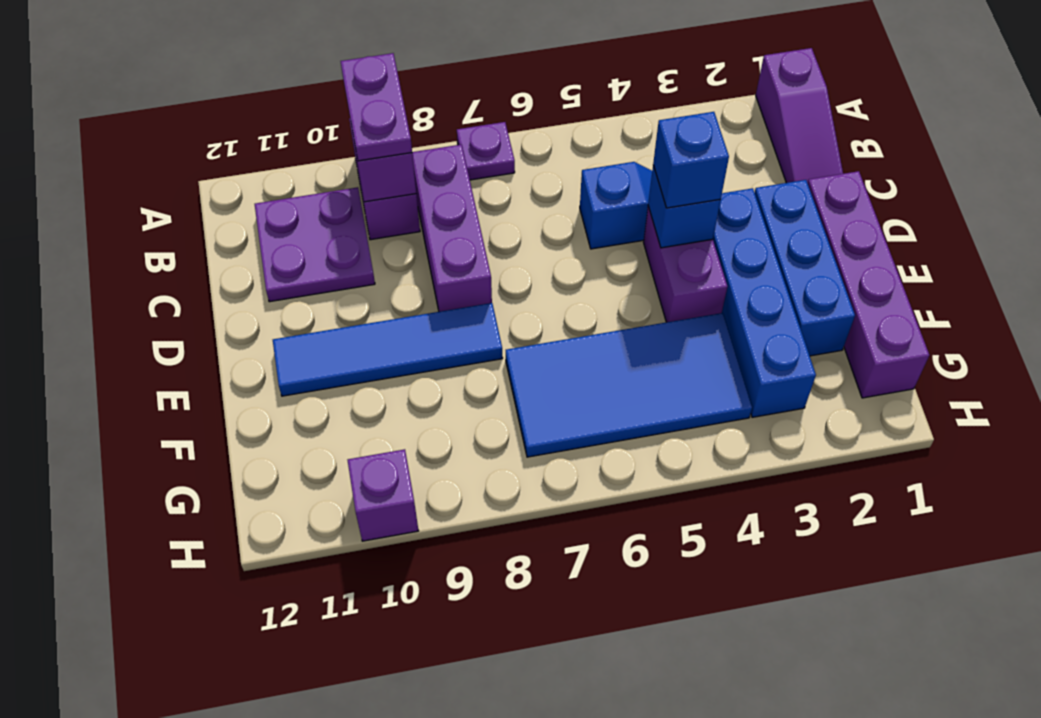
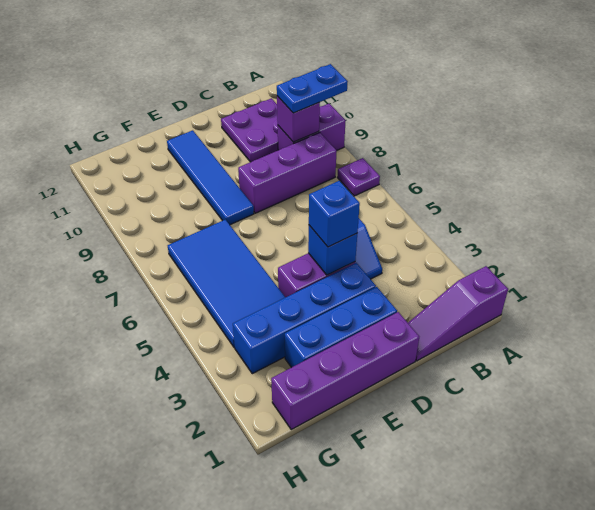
purple 1x2 plate [341,53,412,161] -> blue 1x2 plate [277,64,348,113]
purple 1x1 brick [348,449,419,541] -> none

